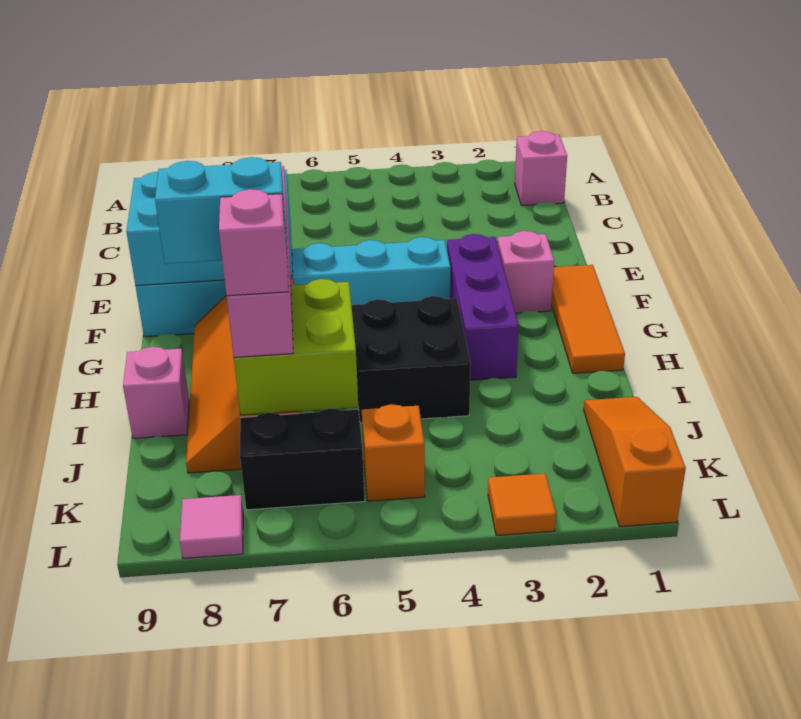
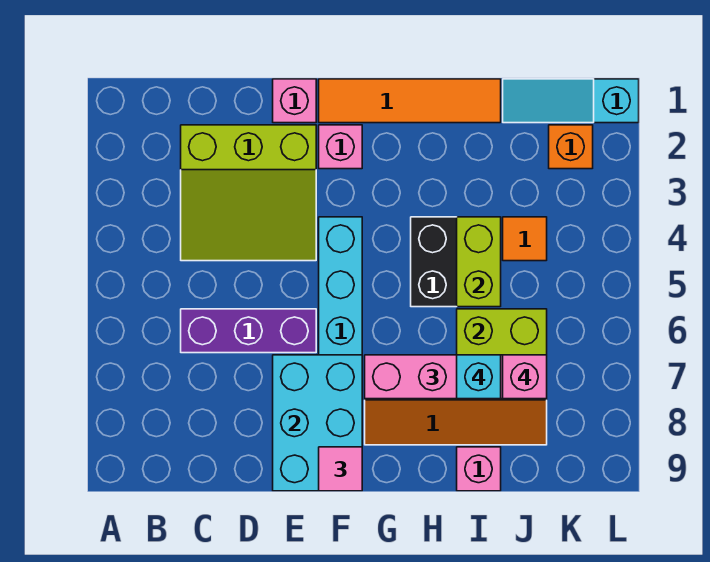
pink 1x1 brick [515,131,567,206] -> pink 1x1 brick moved to [273,79,316,123]
none -> lime 3x3 slope [181,125,316,261]
orange 1x3 tile [551,265,625,373] -> orange 1x4 tile [319,79,501,123]
purple 1x3 brick [447,234,519,380] -> purple 1x3 brick moved to [181,309,316,353]
none -> lime 1x2 brick [457,217,501,307]
cyan 1x2 brick [155,157,287,264] -> cyan 1x1 brick [457,355,501,399]
orange 1x3 slope [584,397,686,527] -> cyan 1x3 slope [503,79,639,123]
orange 1x1 brick [362,404,425,501] -> orange 1x1 brick moved to [549,125,593,169]
black 1x2 brick [240,409,365,510] -> none
orange 1x1 tile [488,473,556,536] -> orange 1x1 tile moved to [503,217,547,261]
pink 1x1 tile [180,495,243,558] -> pink 1x1 tile moved to [319,447,362,491]

